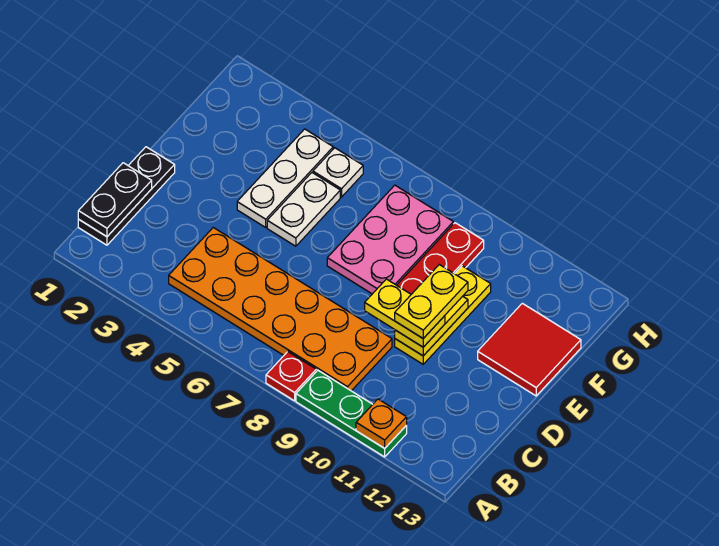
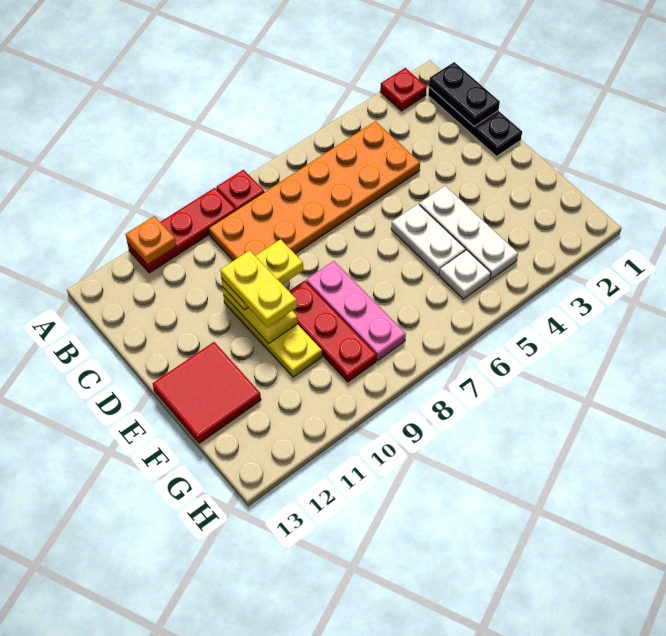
none -> red 1x1 plate [380,68,427,111]
green 1x3 plate [296,370,407,457] -> red 1x3 plate [127,188,236,273]
pink 2x3 plate [327,185,453,294] -> pink 1x3 plate [306,261,406,361]

